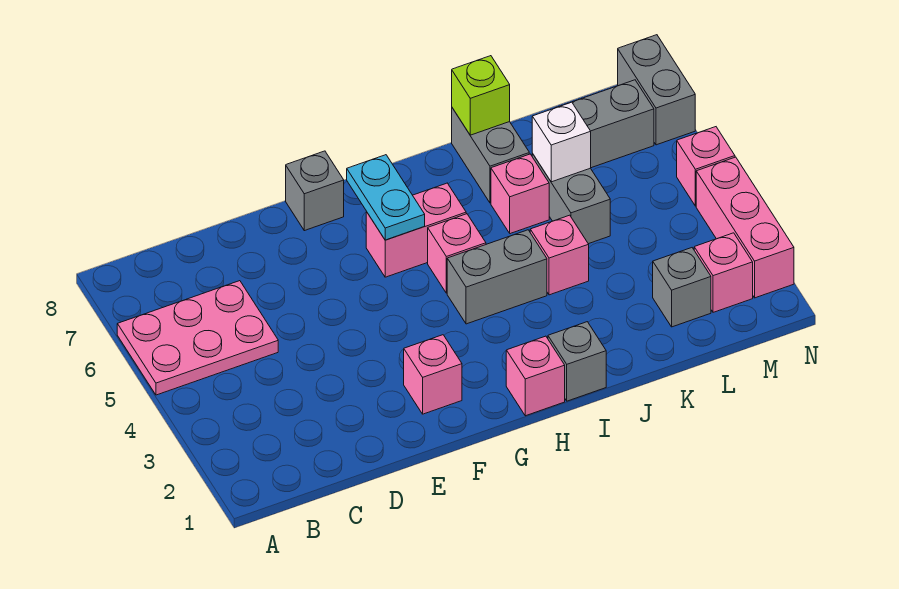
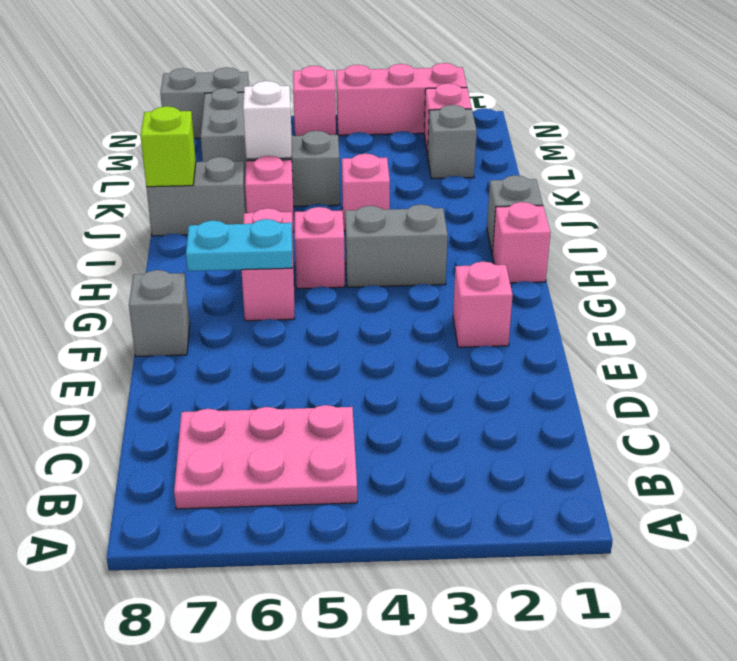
pink 2x3 plate [117,281,278,395] -> pink 2x3 plate turned to [174,405,357,509]
grey 1x2 brick [447,230,547,324] -> grey 1x2 brick turned to [345,204,448,287]

